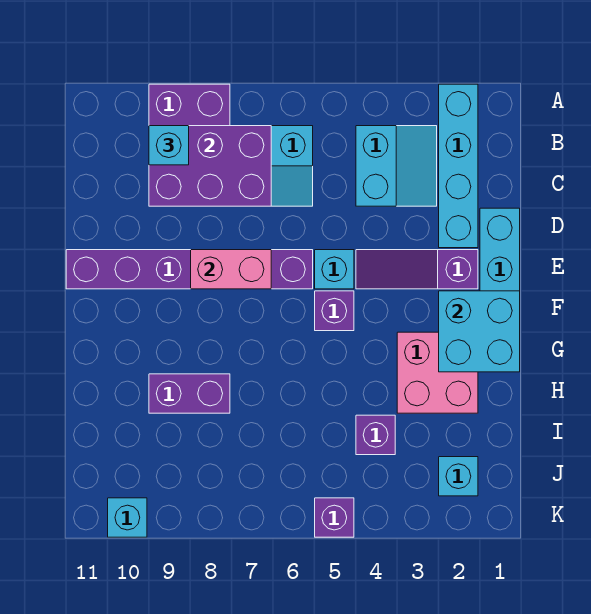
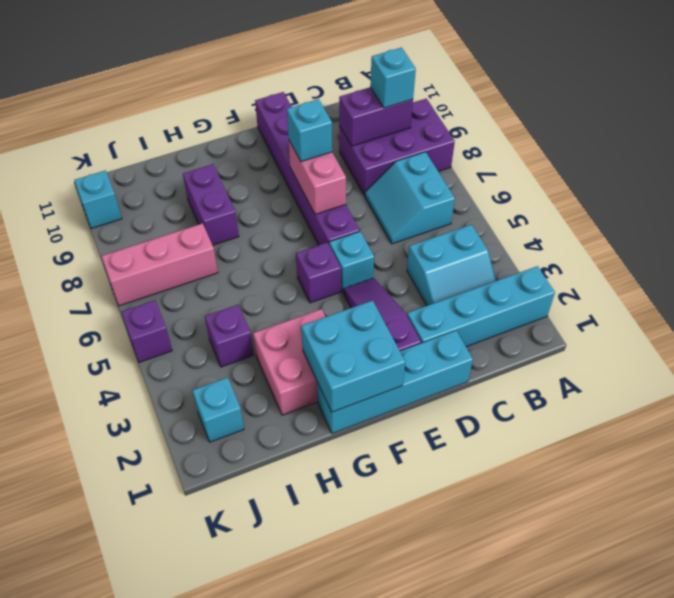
purple 2x3 brick [149,126,271,206] -> purple 1x2 brick [339,87,413,146]
none -> cyan 1x1 brick [287,99,332,162]
none -> pink 1x3 brick [101,223,218,306]

